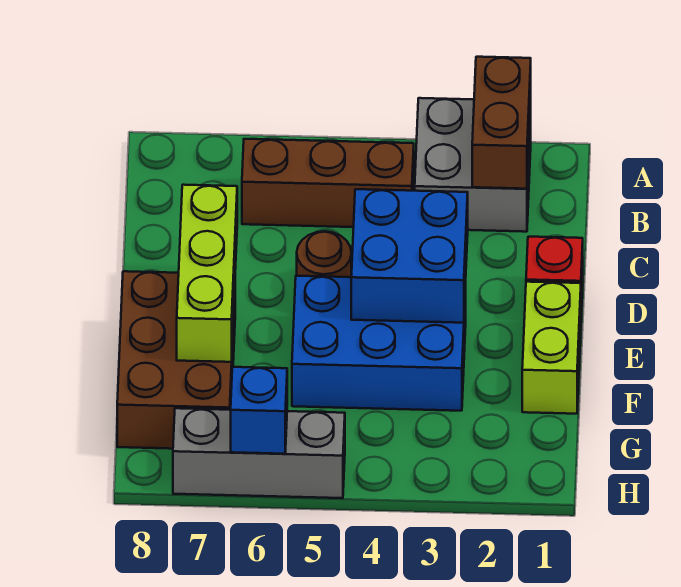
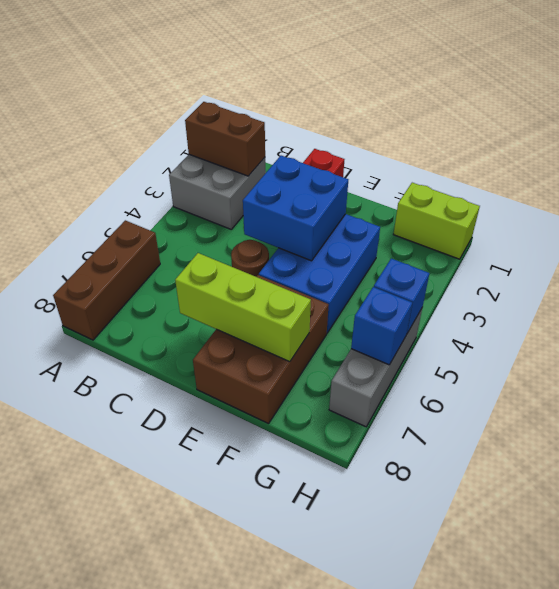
brown 1x3 brick [242,139,414,227] -> brown 1x3 brick moved to [53,220,160,340]
lime 1x2 brick [522,282,581,414] -> lime 1x2 brick moved to [393,183,480,259]
brown 2x3 brick [117,271,235,449] -> brown 2x3 brick turned to [193,275,329,424]
none -> blue 1x1 brick [374,258,429,333]

